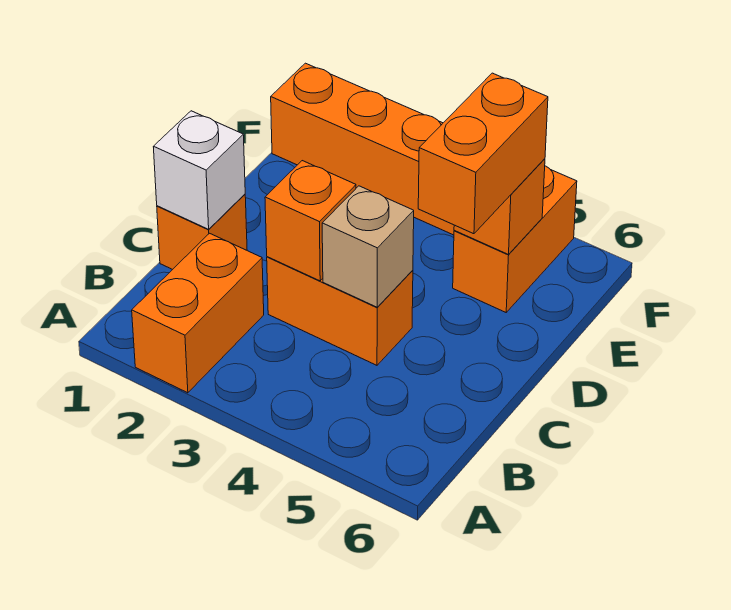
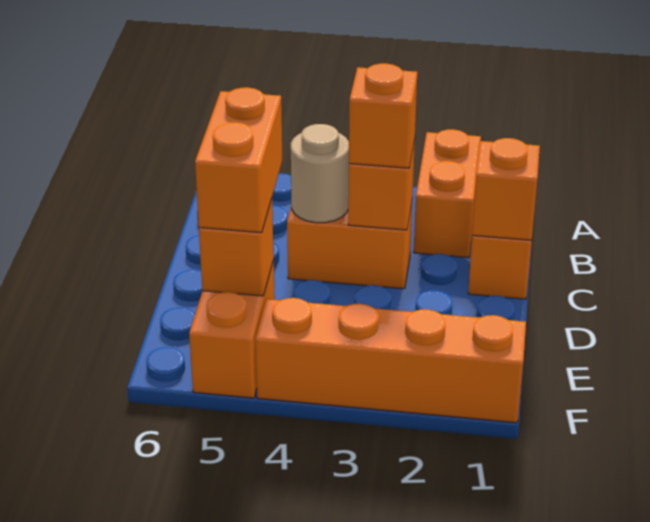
white 1x1 brick [153,111,245,229] -> orange 1x1 brick [472,138,540,240]
none -> orange 1x1 brick [349,63,417,168]
tan 1x1 brick [322,186,414,307] -> tan 1x1 round brick [291,124,349,223]

